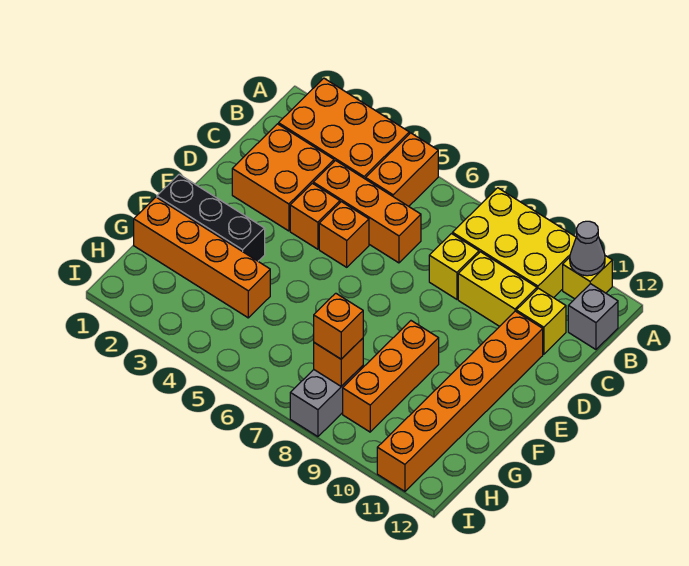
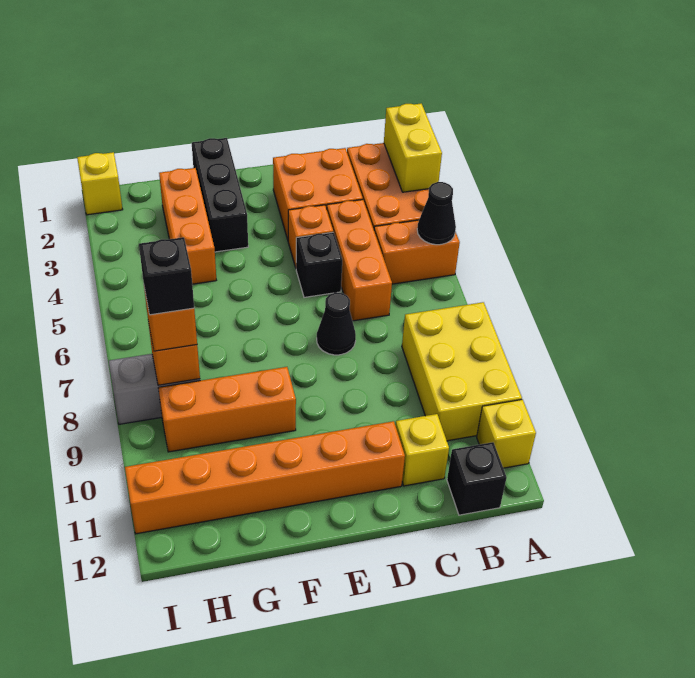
none -> black 1x1 cone [417,182,456,245]
grey 1x1 cone [570,221,605,276] -> none
grey 1x1 brick [568,284,618,349] -> black 1x1 brick [447,442,507,515]
yellow 1x1 brick [429,234,479,299] -> yellow 1x1 brick moved to [77,152,123,215]
yellow 1x2 brick [458,252,537,326] -> yellow 1x2 brick moved to [384,104,442,192]
orange 1x1 brick [319,202,369,267] -> black 1x1 brick [296,232,342,297]
none -> black 1x1 cone [317,293,356,355]
orange 1x4 brick [134,197,270,318] -> orange 1x3 brick [159,168,216,284]
none -> black 1x1 brick [139,237,194,315]

